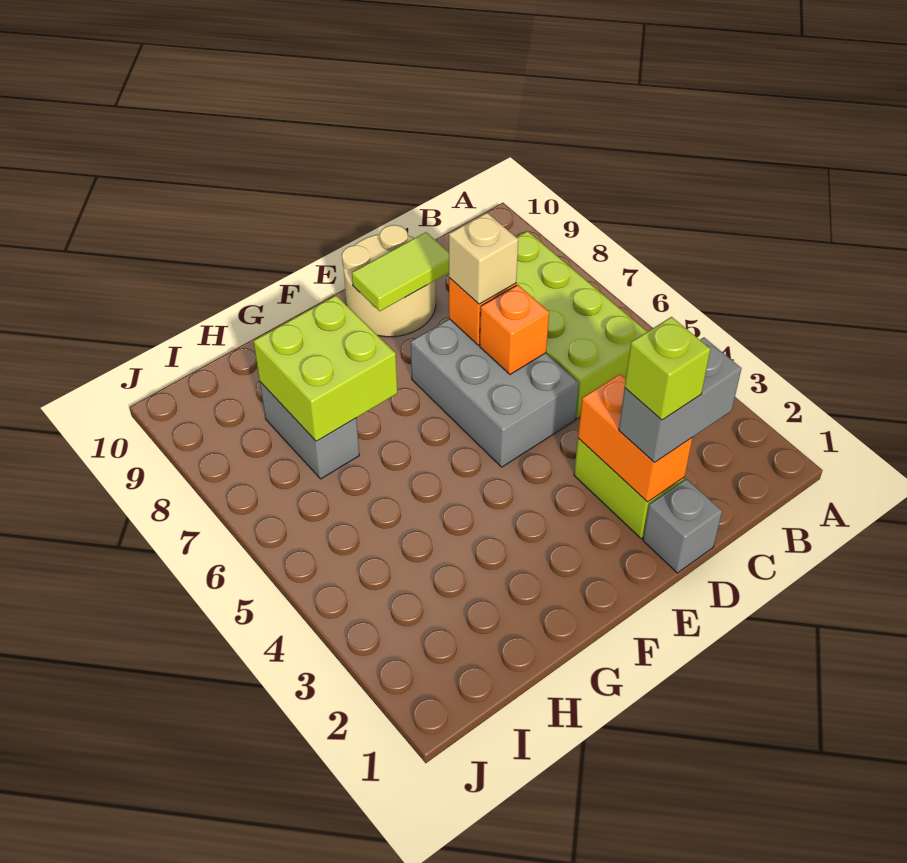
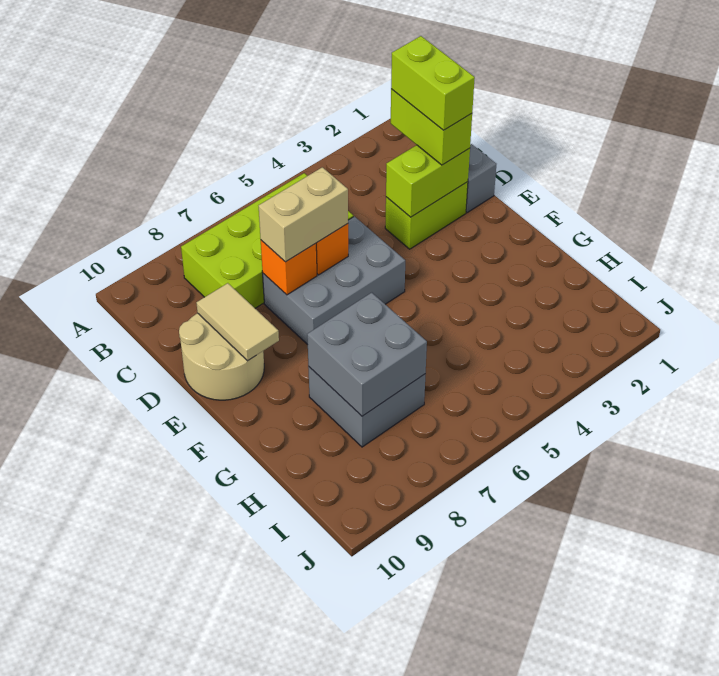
grey 1x2 brick [619,338,741,462] -> lime 1x2 brick [391,89,472,165]
orange 1x2 brick [578,374,693,502] -> lime 1x2 brick [386,145,470,217]
lime 1x1 brick [625,317,710,420] -> lime 1x2 brick [391,36,475,130]
tan 1x1 brick [449,213,518,304] -> tan 1x2 brick [259,167,348,262]
lime 1x2 tile [352,232,449,311] -> tan 1x2 tile [196,283,279,361]
lime 2x2 brick [253,296,397,441] -> grey 2x2 brick [307,293,427,416]
grey 1x2 brick [260,382,359,479] -> grey 2x2 brick [308,367,425,447]

